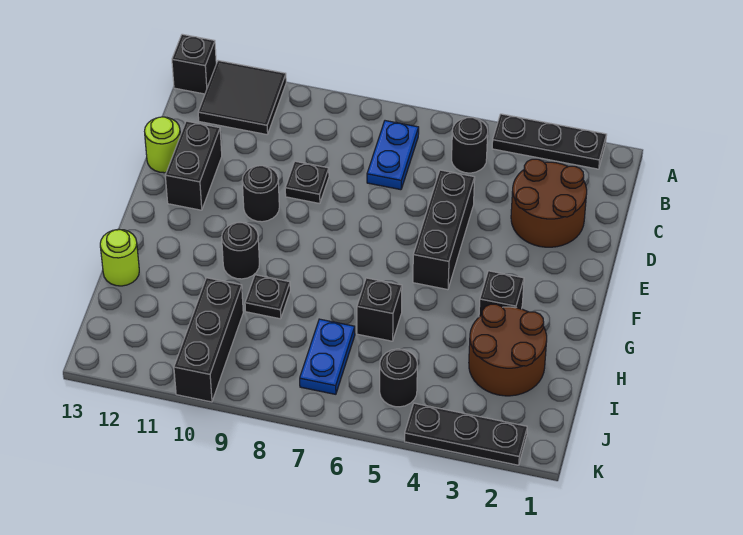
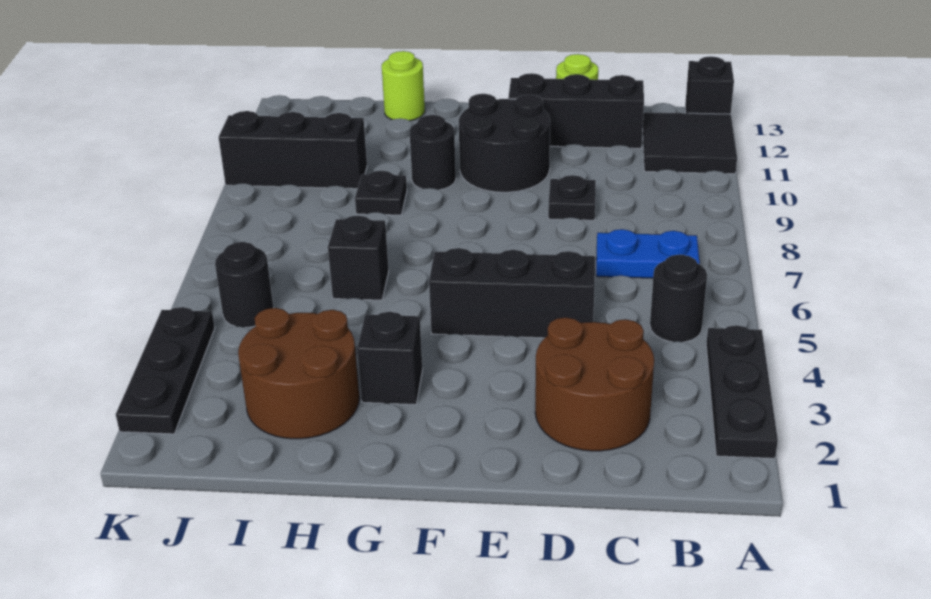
black 1x2 brick [165,121,222,210] -> black 1x3 brick [508,73,644,148]
black 1x1 round brick [242,166,279,222] -> black 2x2 round brick [459,94,550,192]
blue 1x2 plate [300,319,355,394] -> none

